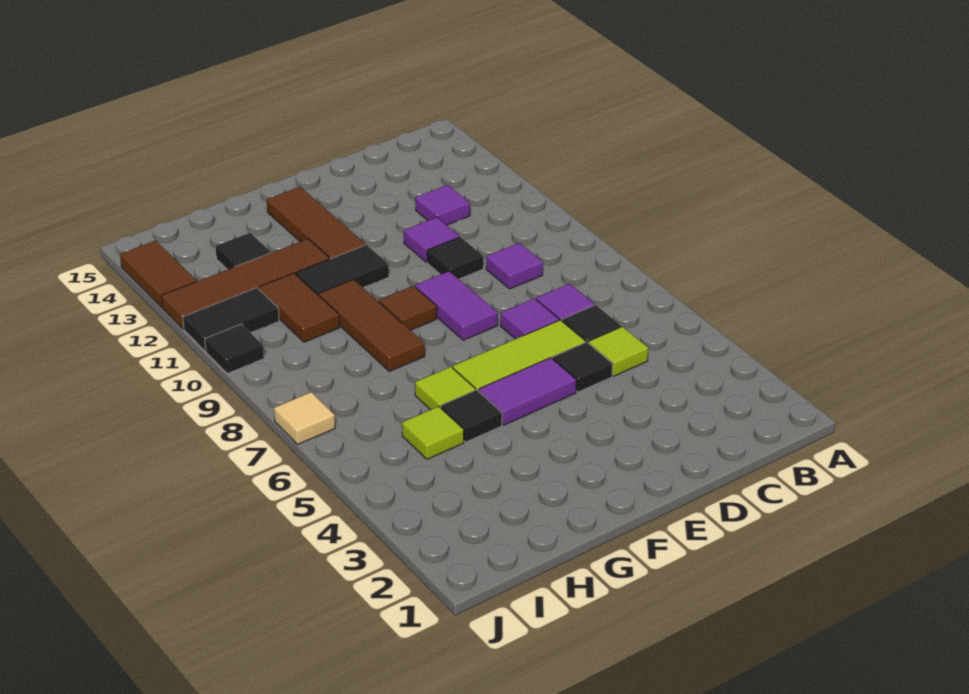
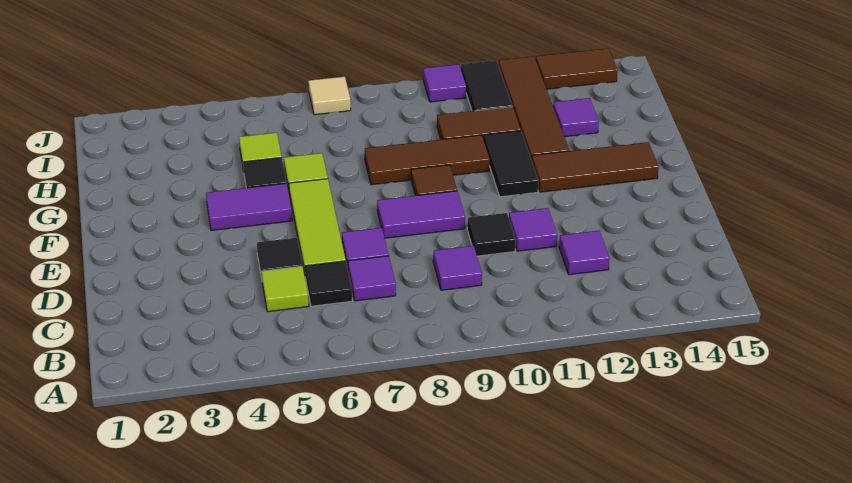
purple 1x2 tile [479,358,576,425] -> purple 1x2 tile turned to [206,183,292,231]
black 1x1 tile [215,233,271,270] -> purple 1x1 tile [553,98,599,137]
black 1x1 tile [205,324,264,374] -> purple 1x1 tile [423,64,466,102]

